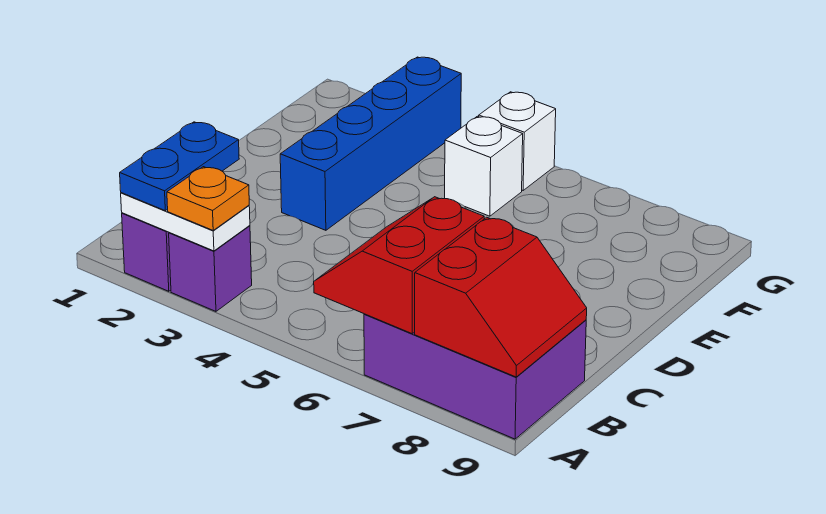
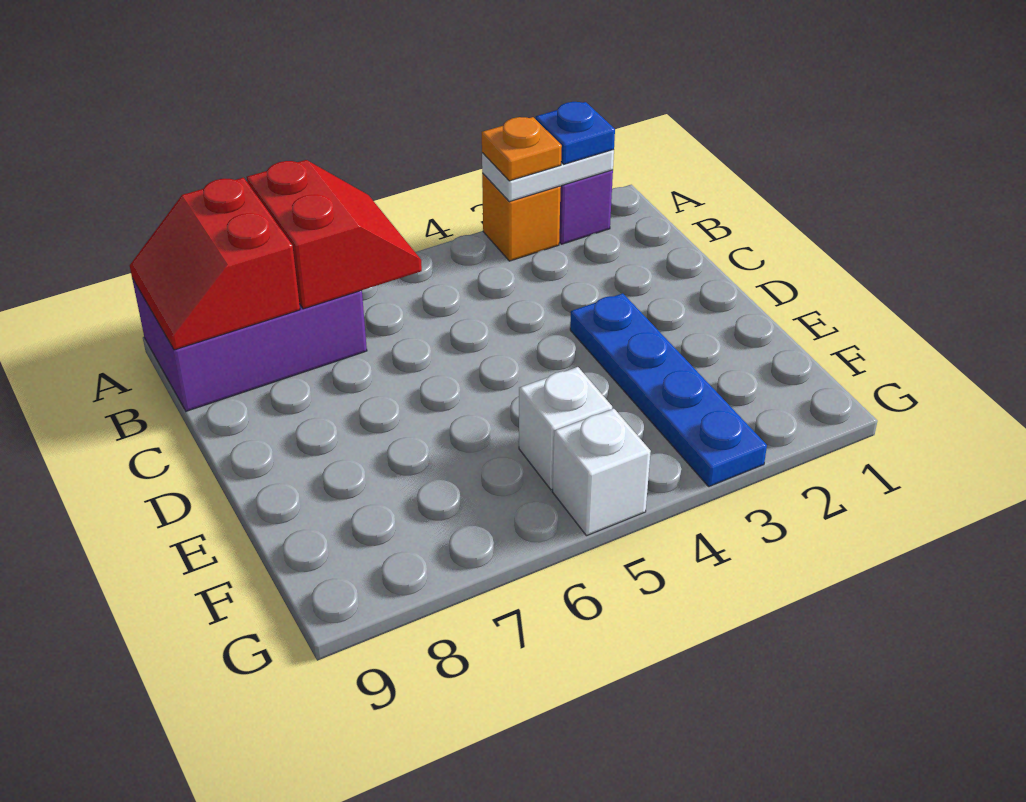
blue 1x2 plate [120,122,239,211] -> blue 1x1 plate [536,102,615,164]
purple 1x1 brick [169,226,252,311] -> orange 1x1 brick [482,173,561,261]
blue 1x4 brick [280,57,461,230] -> blue 1x4 plate [570,293,767,487]

